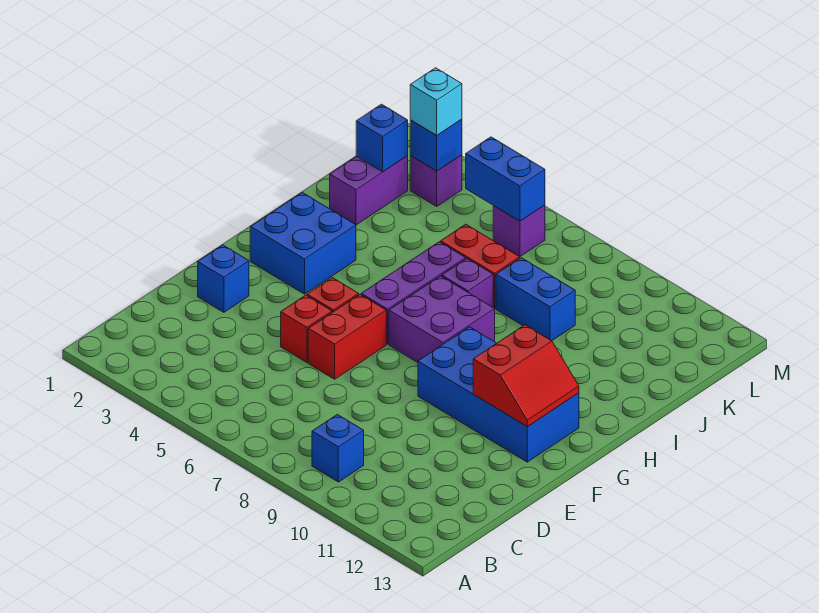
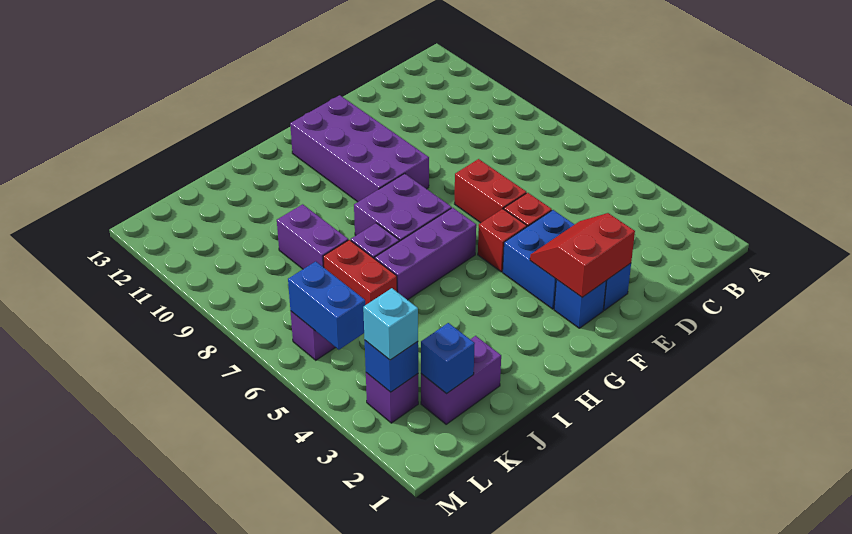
blue 1x1 brick [312,414,364,482] -> blue 1x1 brick moved to [554,280,606,328]
red 1x2 brick [308,294,386,379] -> red 1x2 brick turned to [455,159,526,223]
blue 2x4 brick [418,327,579,462] -> purple 2x4 brick [290,95,429,202]
red 2x2 slope [473,325,579,427] -> red 2x2 slope moved to [530,213,635,297]
blue 2x2 brick [250,193,356,294] -> blue 2x2 brick moved to [503,210,575,309]
blue 1x2 brick [496,258,575,341] -> purple 1x2 brick [277,204,348,269]

